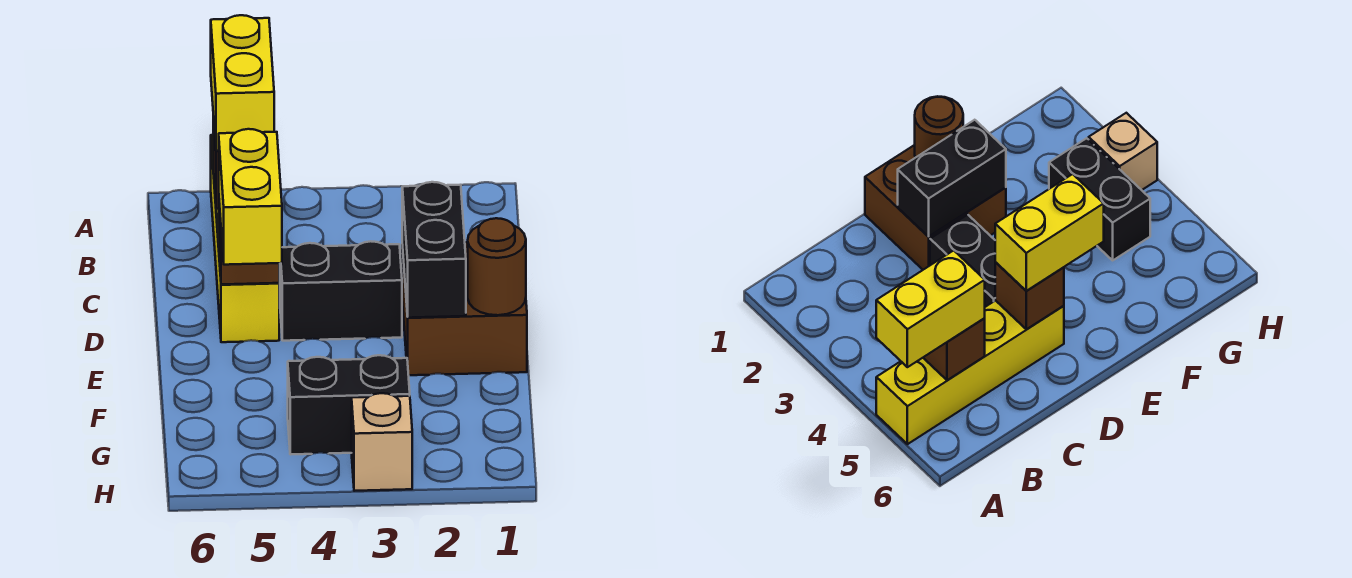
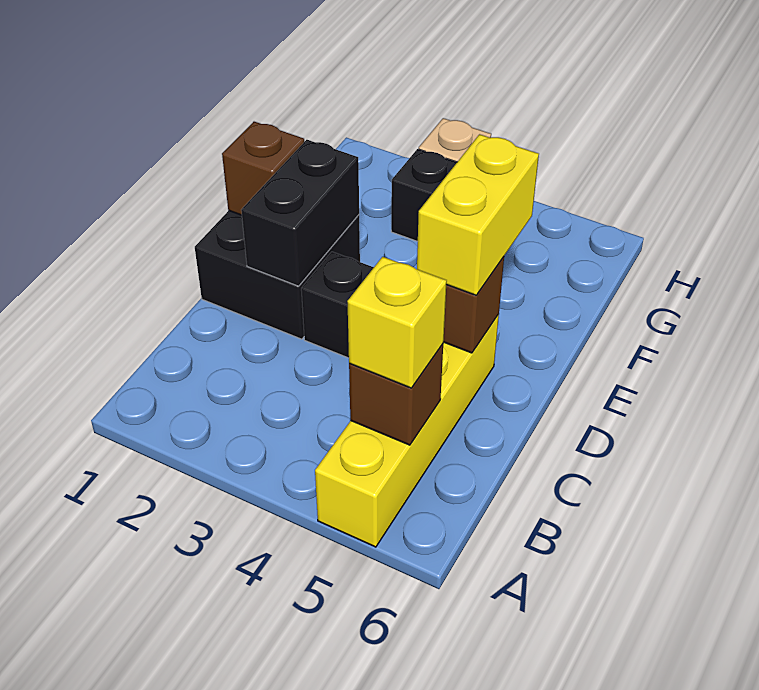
yellow 1x2 brick [211,15,274,151] -> yellow 1x1 brick [347,257,447,388]
brown 2x2 brick [402,242,527,375] -> black 2x2 brick [195,211,360,339]
brown 1x1 round brick [468,218,526,315] -> brown 1x1 brick [222,122,304,215]

